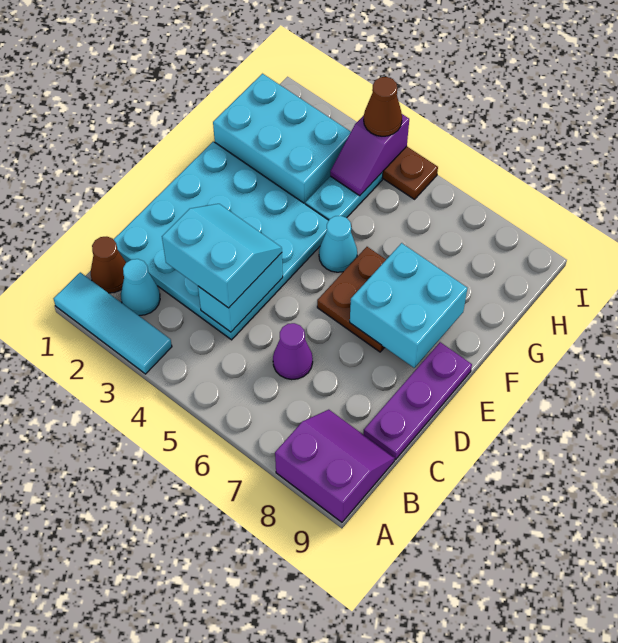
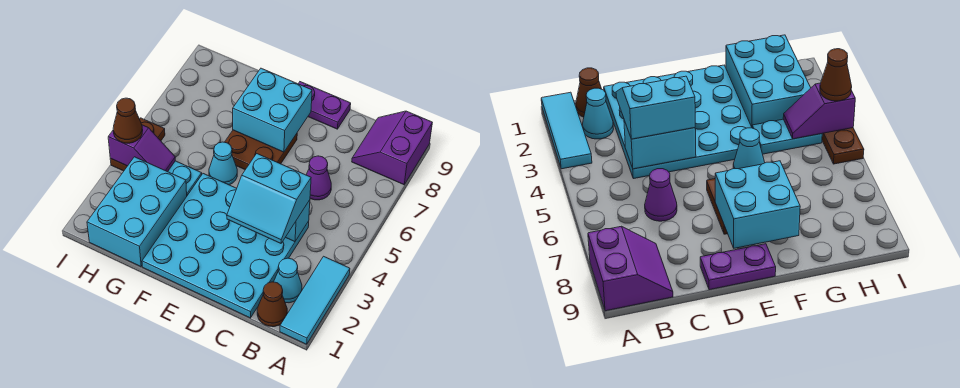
cyan 2x2 slope [162,204,282,308] -> cyan 2x2 slope turned to [227,154,311,243]
purple 1x3 plate [363,342,472,460] -> purple 1x2 plate [298,82,351,129]

